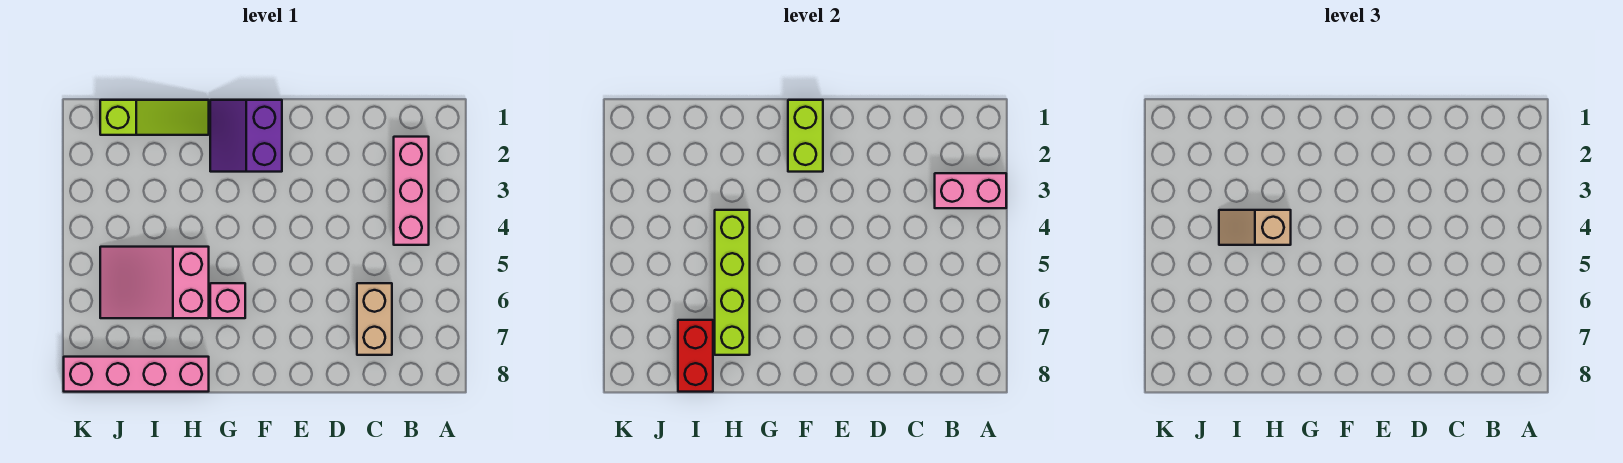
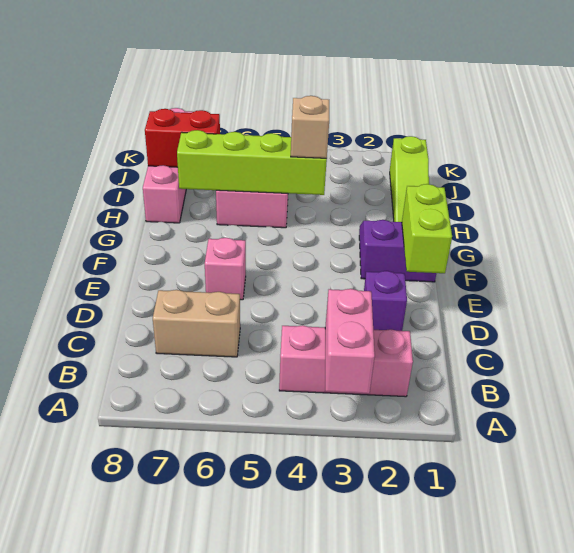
none -> purple 1x1 brick [364,271,407,331]
lime 1x2 brick [788,100,823,172] -> lime 1x2 brick turned to [402,184,452,273]
pink 1x1 brick [210,283,245,318] -> pink 1x1 brick moved to [205,238,246,300]

